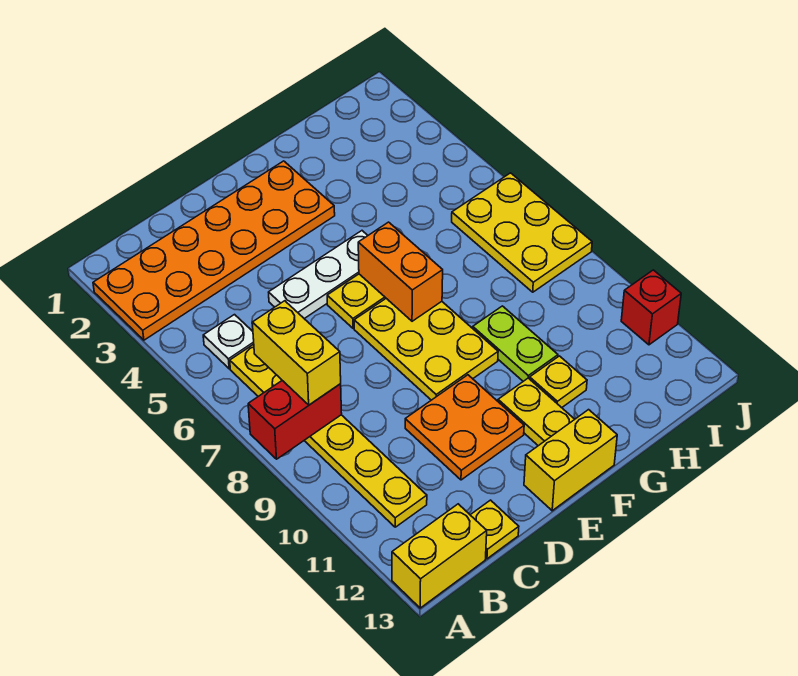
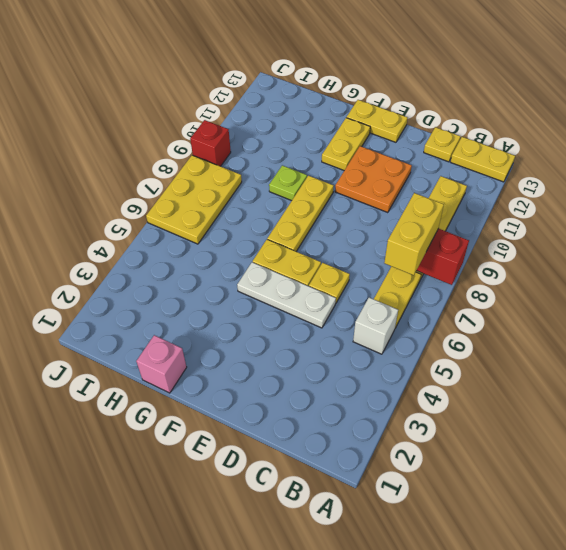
orange 2x6 plate [93,161,335,340] -> none
yellow 1x2 brick [392,504,487,608] -> yellow 1x2 plate [450,137,515,182]
white 1x1 plate [203,315,254,369] -> white 1x1 brick [353,298,398,354]
yellow 2x3 plate [354,299,498,400] -> yellow 1x3 plate [267,176,334,251]
yellow 1x2 brick [524,410,617,511] -> yellow 1x2 plate [347,100,408,142]
orange 1x2 brick [358,222,443,321] -> none
none -> pink 1x1 brick [136,335,187,393]
lime 1x2 plate [473,306,558,381] -> lime 1x1 plate [269,165,307,201]
yellow 1x1 plate [530,356,587,408] -> yellow 1x1 plate moved to [309,263,350,303]
red 1x1 brick [621,270,681,345] -> red 1x1 brick moved to [190,120,231,166]

